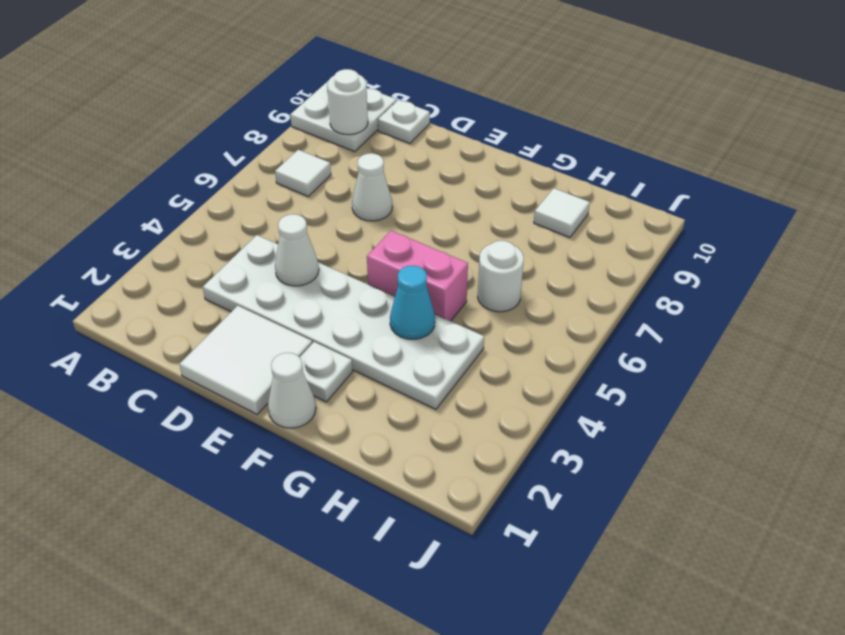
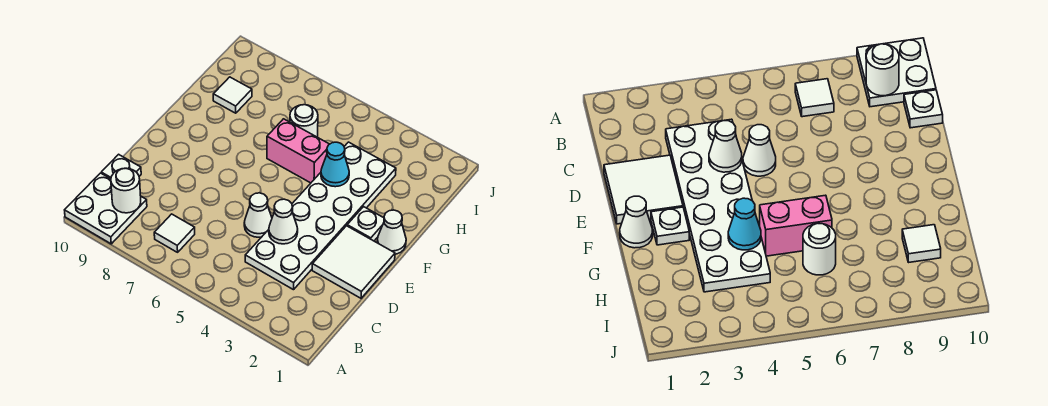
white 1x1 cone [352,153,392,221] -> white 1x1 cone moved to [244,193,272,237]
pink 1x2 brick [367,231,468,321] -> pink 1x2 brick turned to [267,119,329,183]

